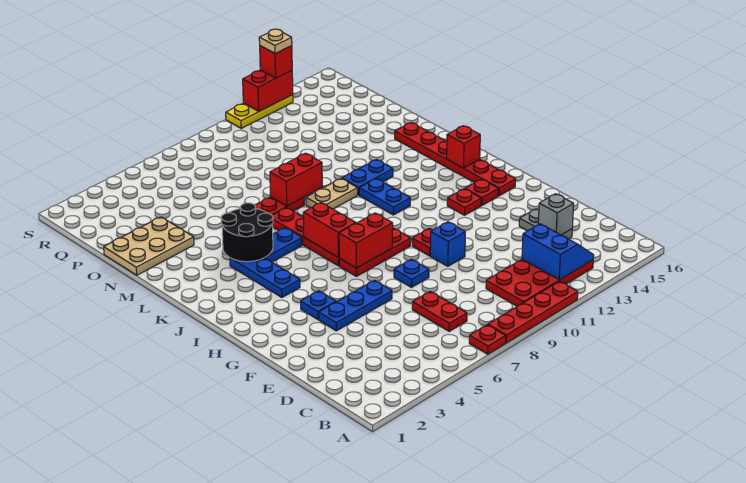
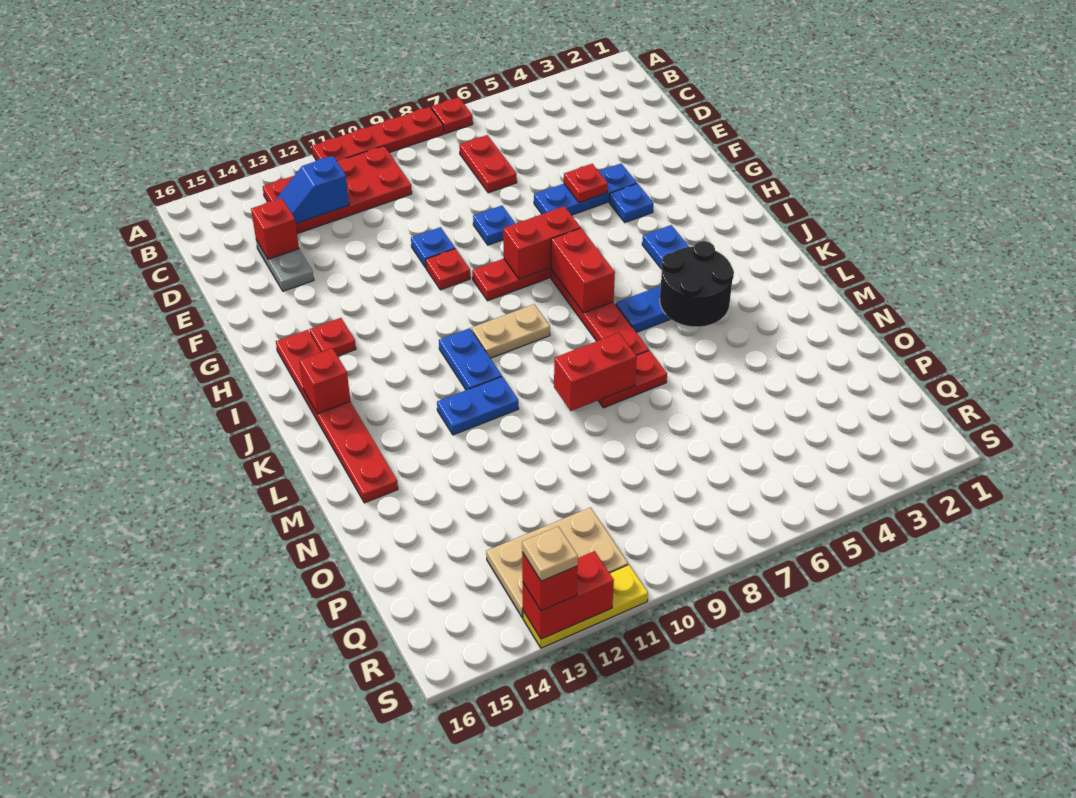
blue 2x2 slope [522,224,594,280] -> blue 1x2 slope [276,156,349,224]
grey 1x1 brick [538,194,574,235] -> red 1x1 brick [251,198,299,259]
blue 1x1 brick [430,222,465,266] -> blue 1x1 plate [411,227,455,268]
red 1x1 plate [447,189,481,215] -> red 1x1 plate moved to [564,164,608,203]
tan 1x2 plate [306,179,358,209] -> tan 1x2 plate moved to [472,304,550,358]
tan 2x3 plate [104,217,194,275] -> tan 2x3 plate moved to [486,508,628,617]

